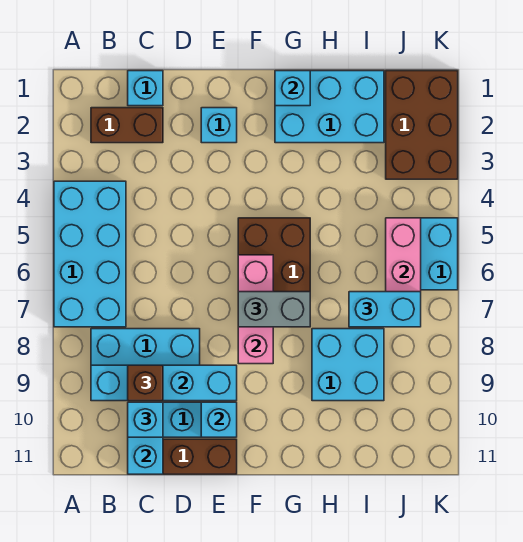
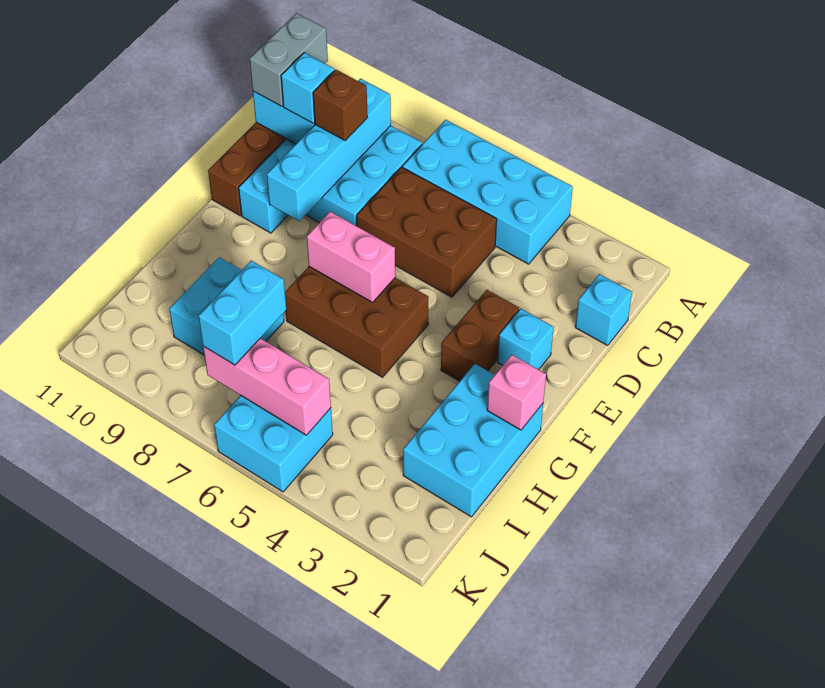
brown 1x2 brick [91,108,163,143] -> brown 1x2 brick moved to [441,290,519,381]
cyan 1x1 brick [201,402,237,437] -> none
pink 1x3 brick [238,255,273,364] -> pink 1x2 brick [307,212,395,302]
grey 1x2 brick [238,292,310,327] -> grey 1x2 brick moved to [250,13,328,106]
cyan 1x1 brick [275,71,310,106] -> pink 1x1 brick [487,355,546,430]
brown 2x3 brick [386,71,458,179] -> brown 2x3 brick moved to [357,167,497,297]

